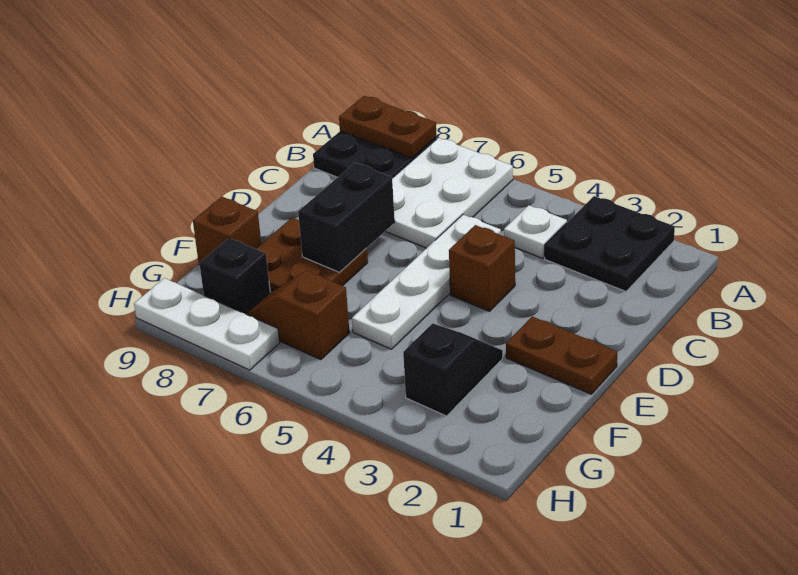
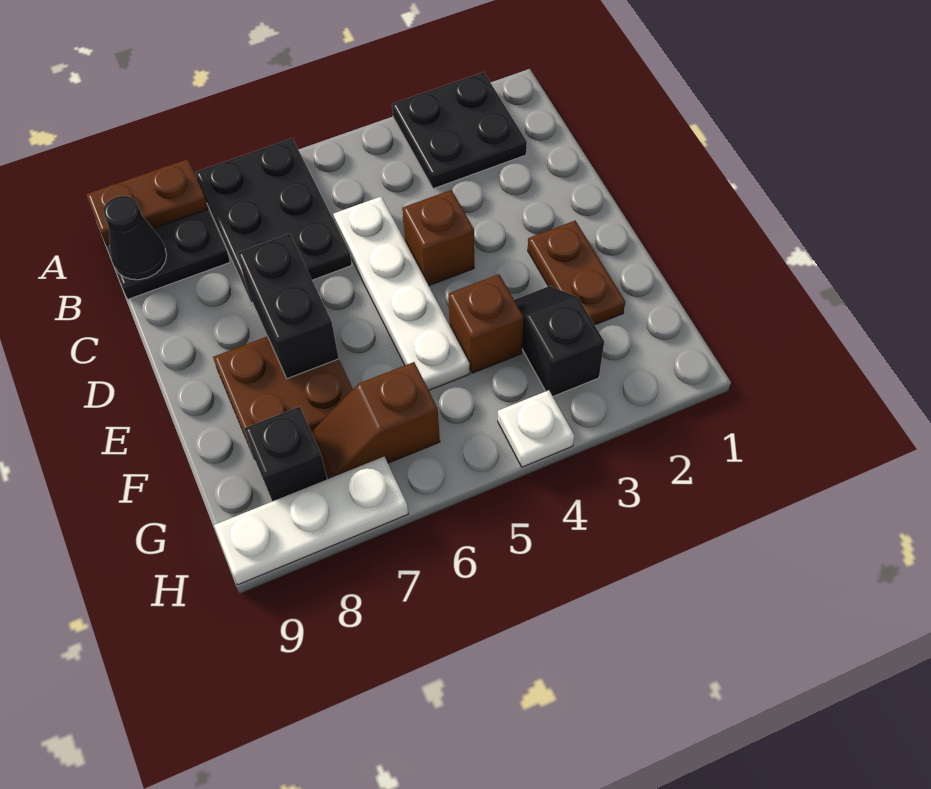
white 2x3 plate [385,138,513,248] -> black 2x3 plate [195,138,352,303]
white 1x1 plate [504,205,567,258] -> white 1x1 plate moved to [498,390,574,467]
none -> black 1x1 cone [103,196,167,280]
brown 1x2 plate [506,317,617,394] -> brown 1x2 plate turned to [528,221,625,325]
brown 1x1 brick [193,197,261,265] -> brown 1x1 brick moved to [448,274,523,373]

